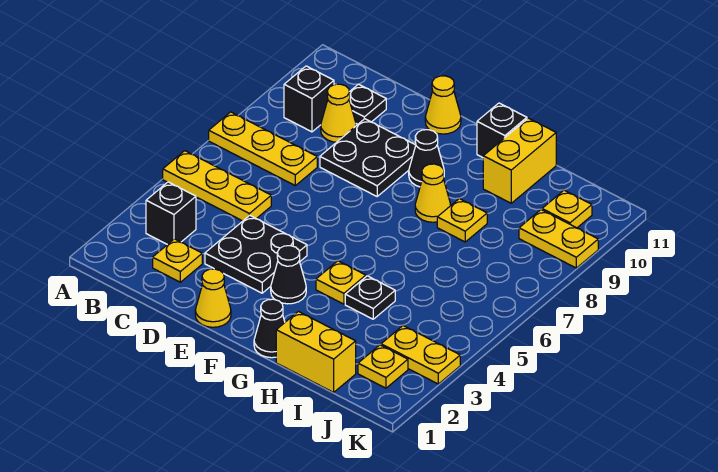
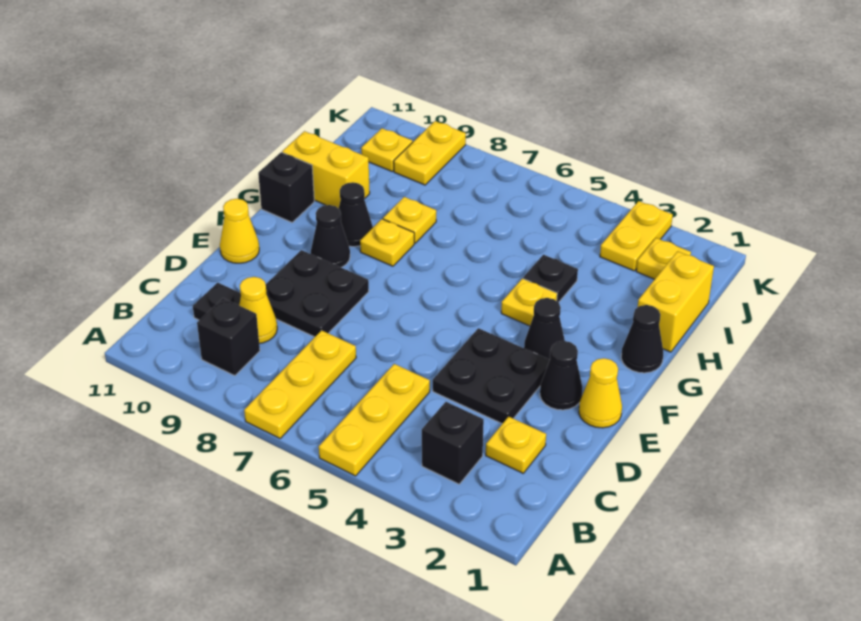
none -> black 1x1 cone [540,341,583,410]
yellow 1x1 cone [415,164,451,222] -> yellow 1x1 plate [360,219,414,266]
none -> black 1x1 cone [339,182,373,247]

